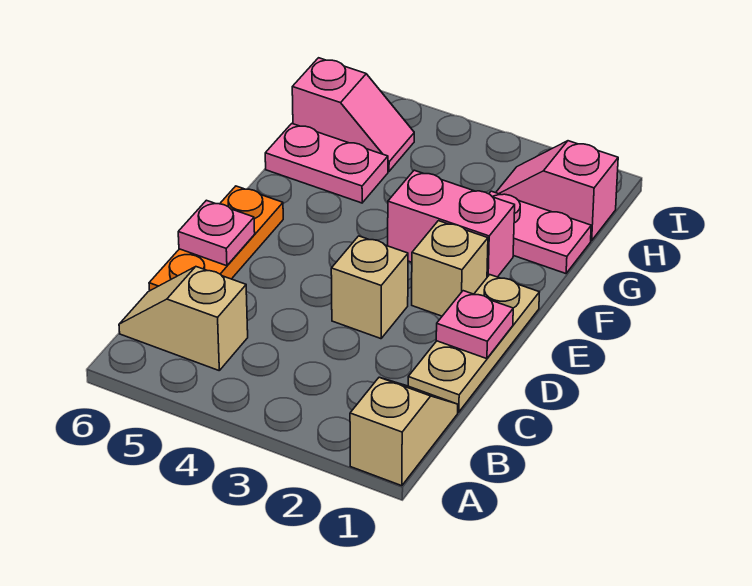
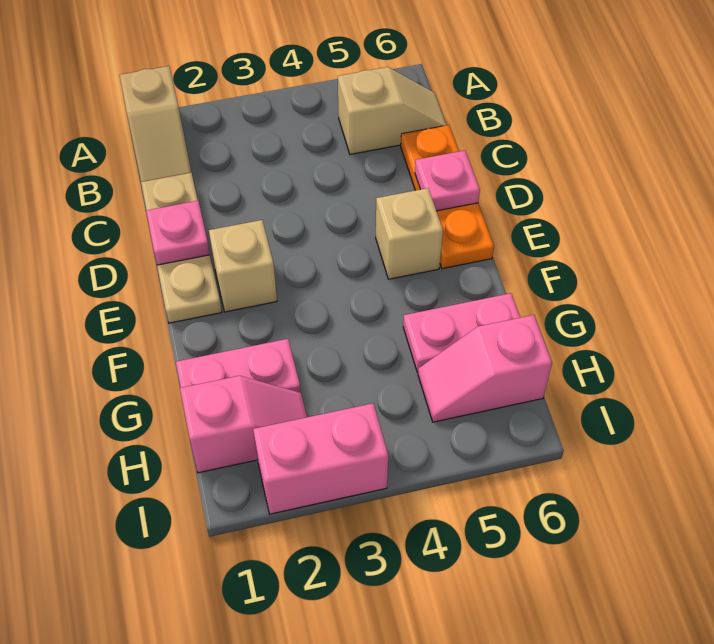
tan 1x1 brick [331,236,408,339] -> tan 1x1 brick moved to [376,188,443,279]
pink 1x2 brick [388,170,515,277] -> pink 1x2 brick moved to [253,403,388,514]

